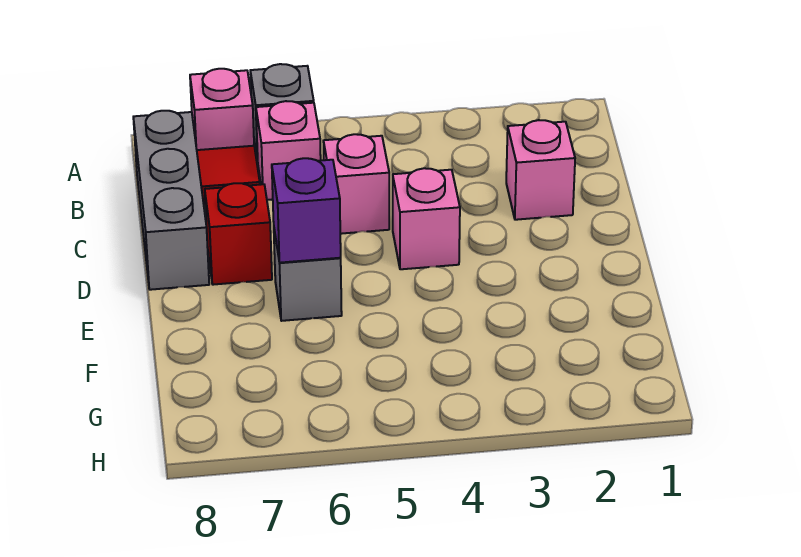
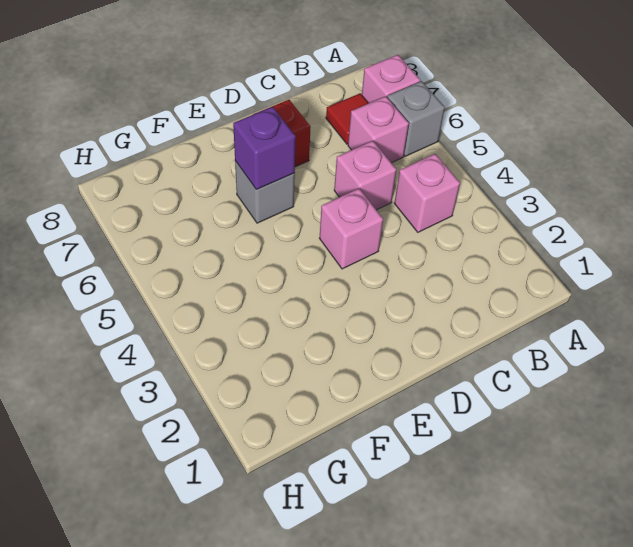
grey 1x3 brick [133,111,209,290] -> none
pink 1x1 brick [506,120,575,220] -> pink 1x1 brick moved to [394,154,460,232]

